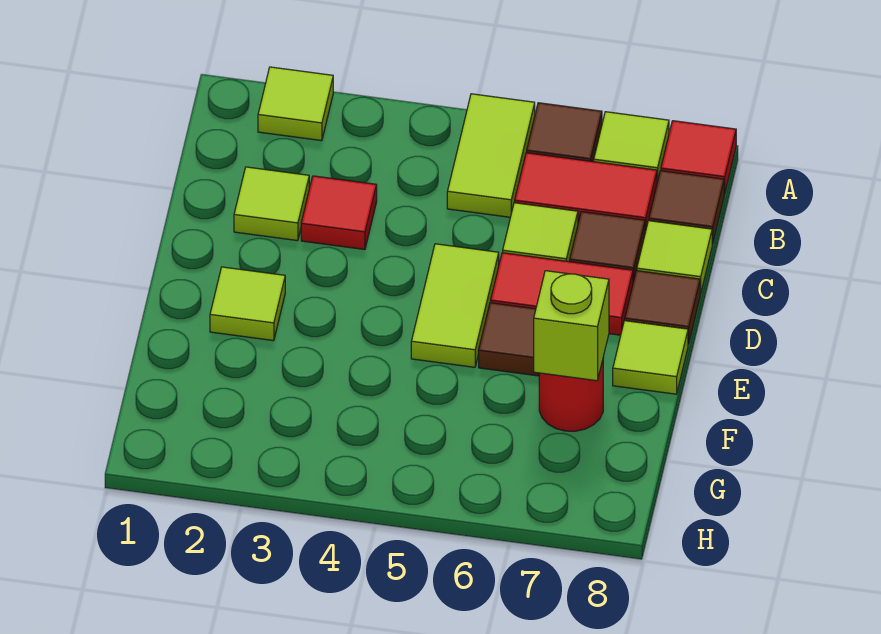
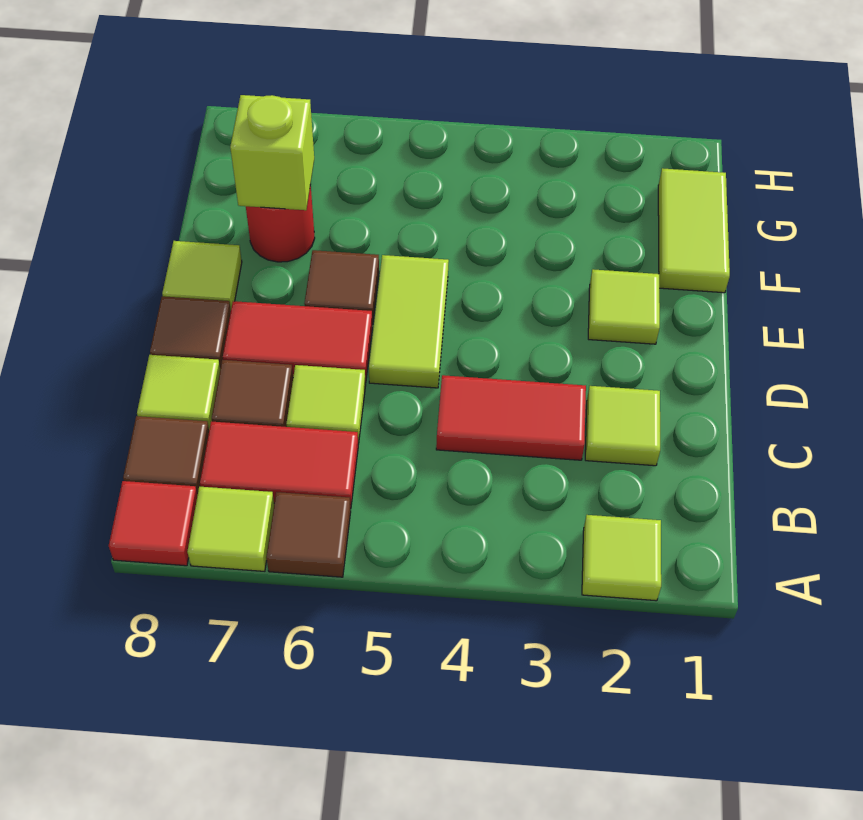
lime 1x2 tile [447,94,535,217] -> lime 1x2 tile moved to [658,168,730,293]
red 1x1 tile [301,176,377,250] -> red 1x2 tile [436,375,586,460]

